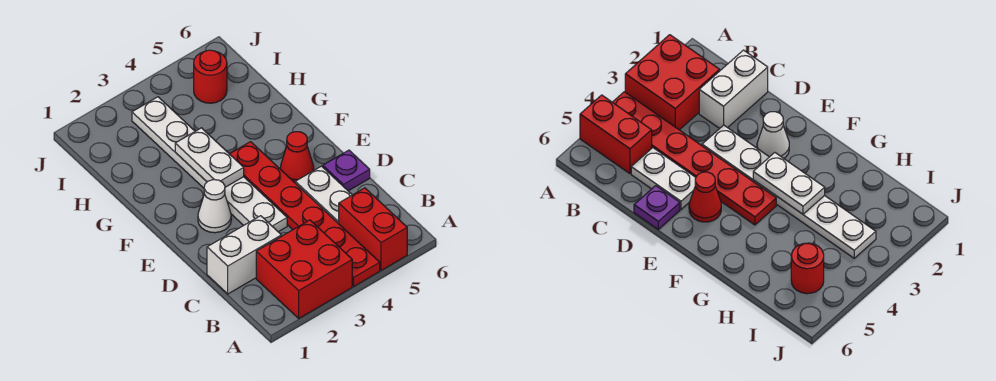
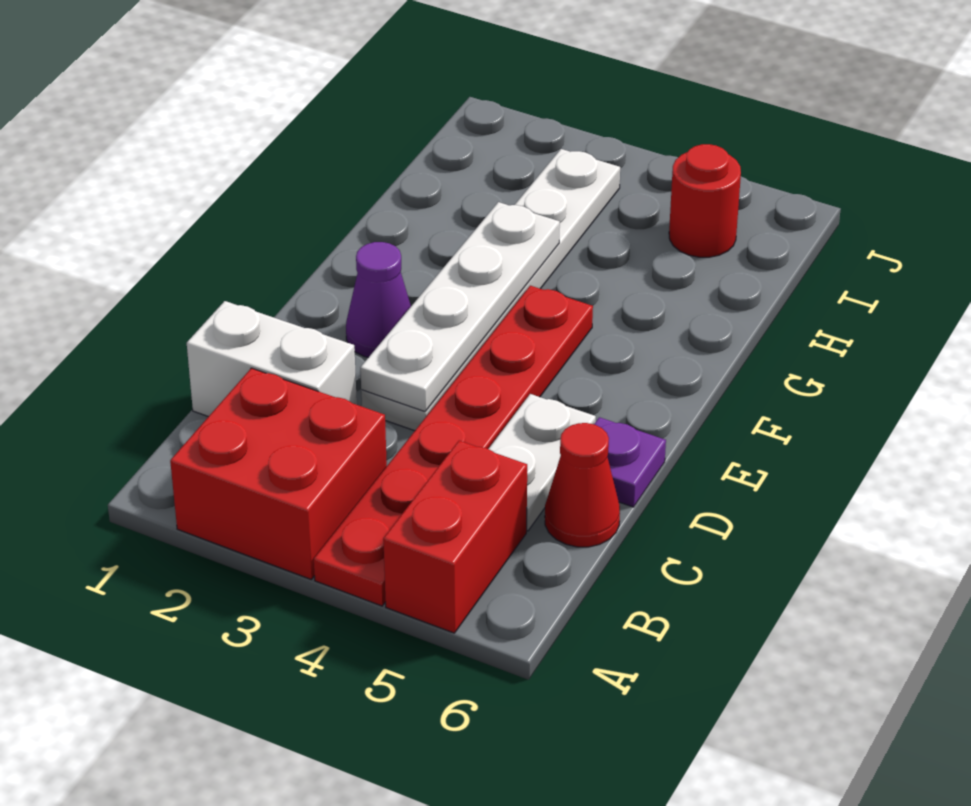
white 1x1 cone [198,180,231,233] -> purple 1x1 cone [346,242,411,357]
red 1x1 cone [280,132,314,183] -> red 1x1 cone moved to [545,423,620,547]
white 1x2 plate [175,128,244,187] -> white 1x4 plate [360,202,560,412]

